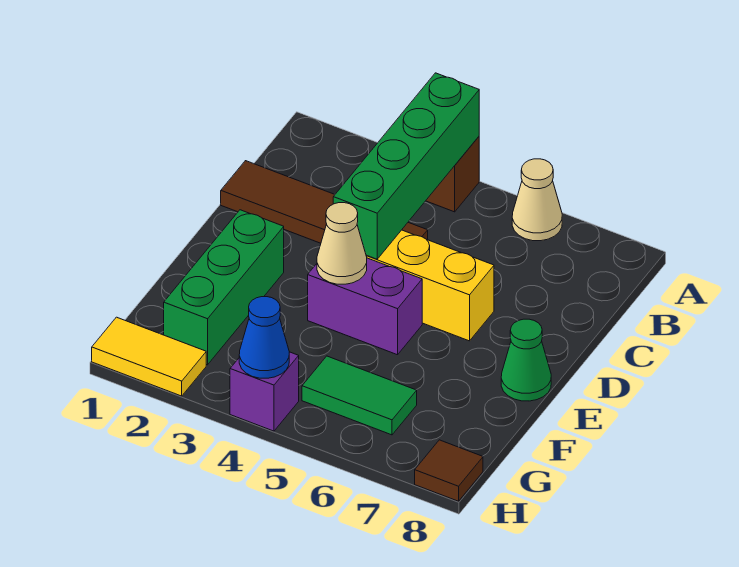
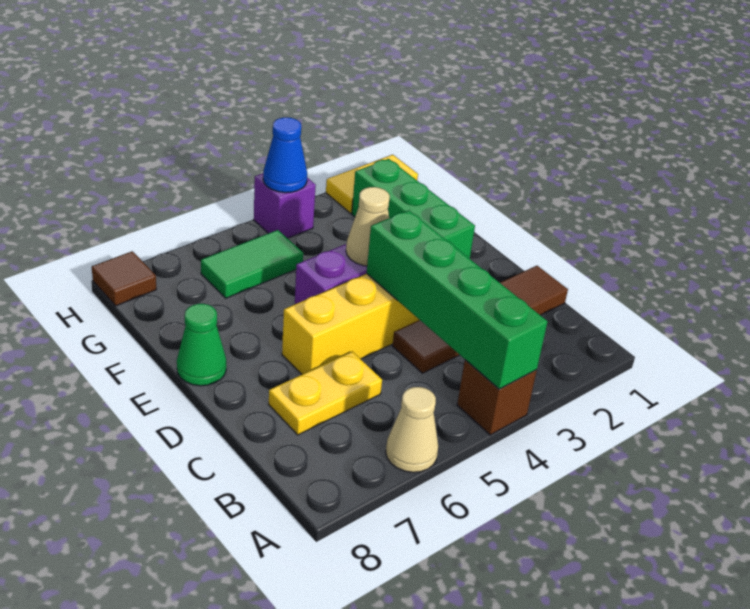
none -> yellow 1x2 plate [269,352,382,435]

